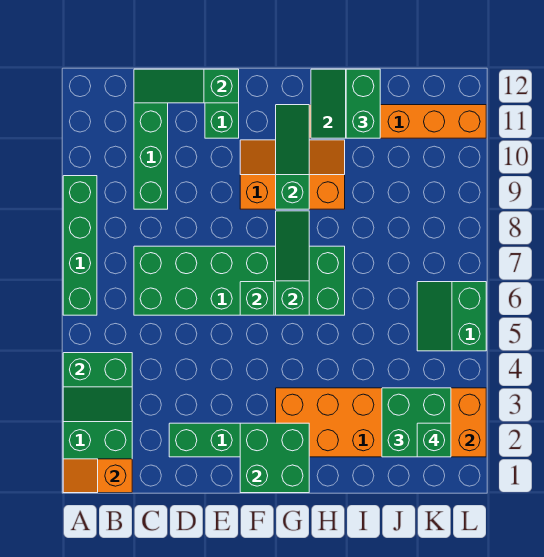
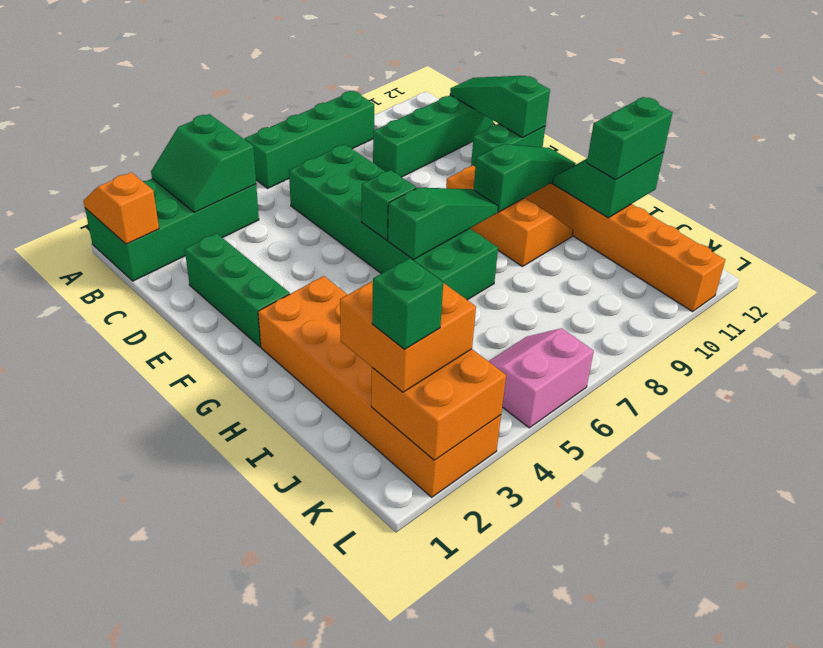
green 2x2 brick [240,423,309,493] -> none
green 2x2 brick [382,388,451,457] -> orange 2x2 brick [340,281,476,392]
green 2x2 slope [417,282,486,351] -> pink 2x2 slope [489,328,594,428]

